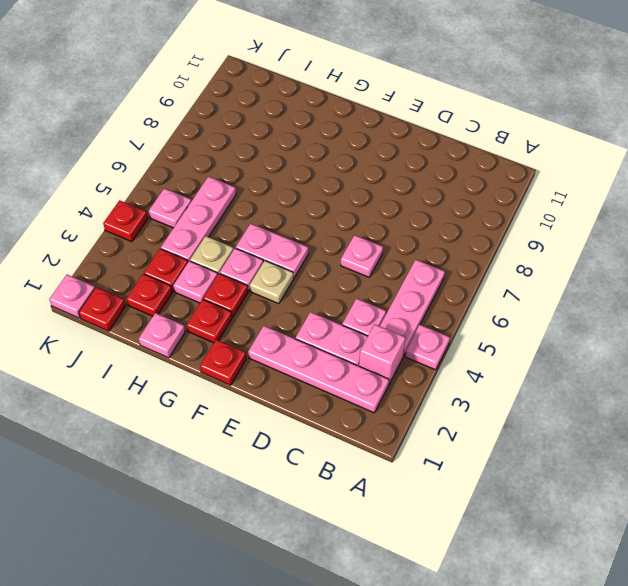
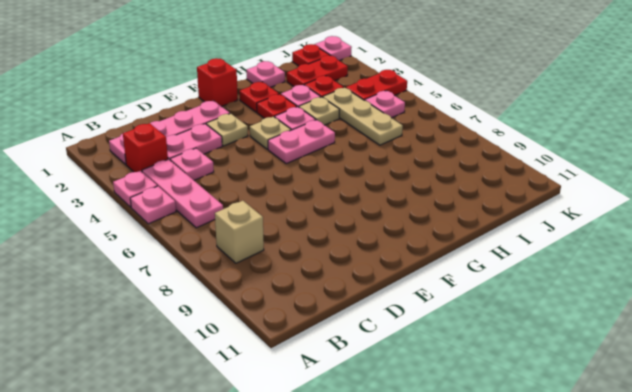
pink 1x1 brick [359,324,406,384] -> red 1x1 brick [123,123,168,172]
none -> tan 1x1 brick [215,201,264,263]
pink 1x1 plate [341,235,383,277] -> pink 1x1 plate moved to [130,186,176,224]
none -> tan 1x1 plate [206,114,248,146]
red 1x1 plate [200,339,246,385] -> red 1x1 brick [197,58,238,107]
red 1x1 plate [126,274,172,316] -> red 1x2 plate [287,55,348,87]
pink 1x3 plate [161,177,236,262] -> tan 1x3 plate [323,88,403,145]
red 1x1 plate [103,200,148,242] -> red 1x2 plate [346,70,407,100]

